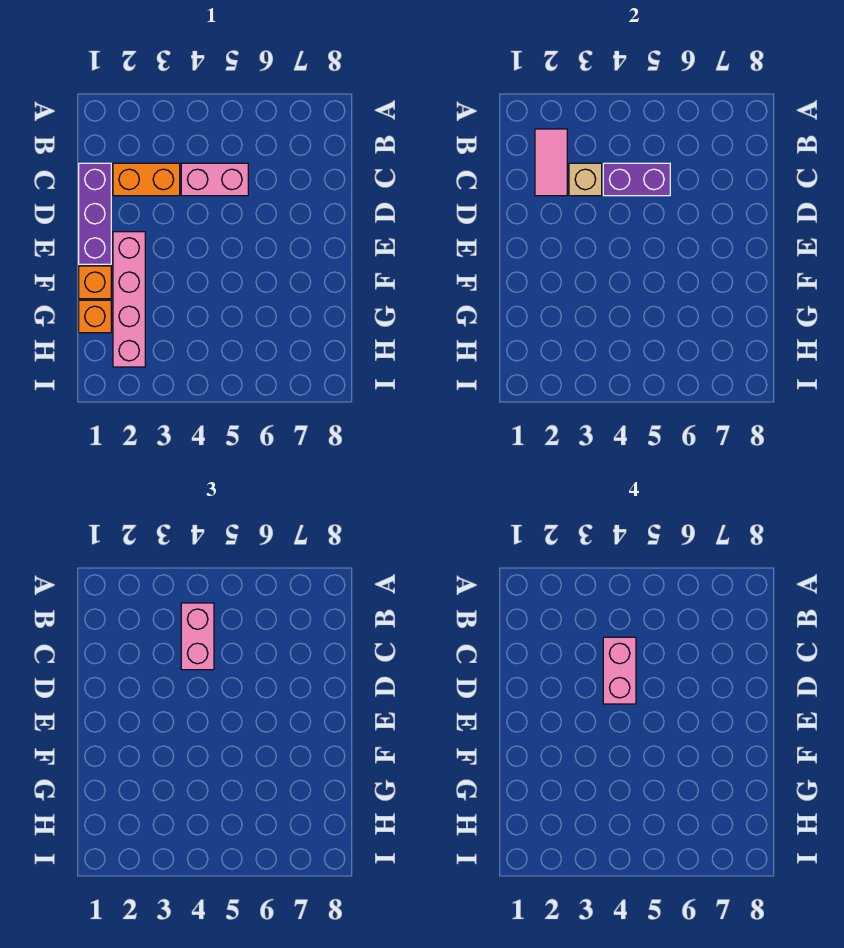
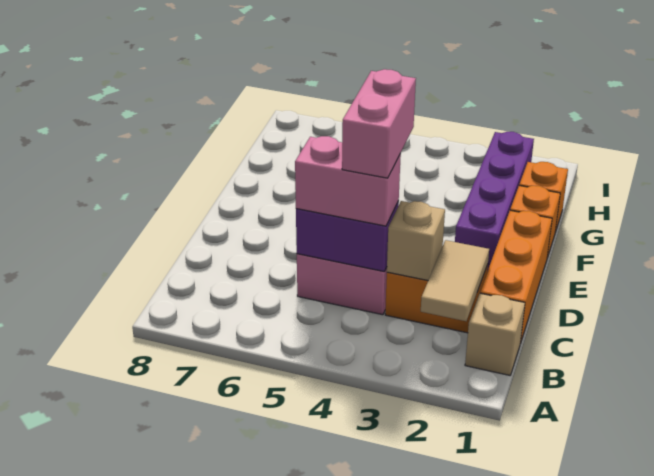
none -> tan 1x1 brick [465,293,525,375]
pink 1x2 tile [535,129,567,196] -> tan 1x2 tile [421,240,489,321]
pink 1x2 brick [181,603,214,670] -> pink 1x2 brick turned to [295,136,401,226]
purple 1x3 brick [79,163,111,264] -> orange 1x3 brick [480,210,552,343]
pink 1x4 brick [113,232,145,367] -> purple 1x4 brick [455,132,534,271]

